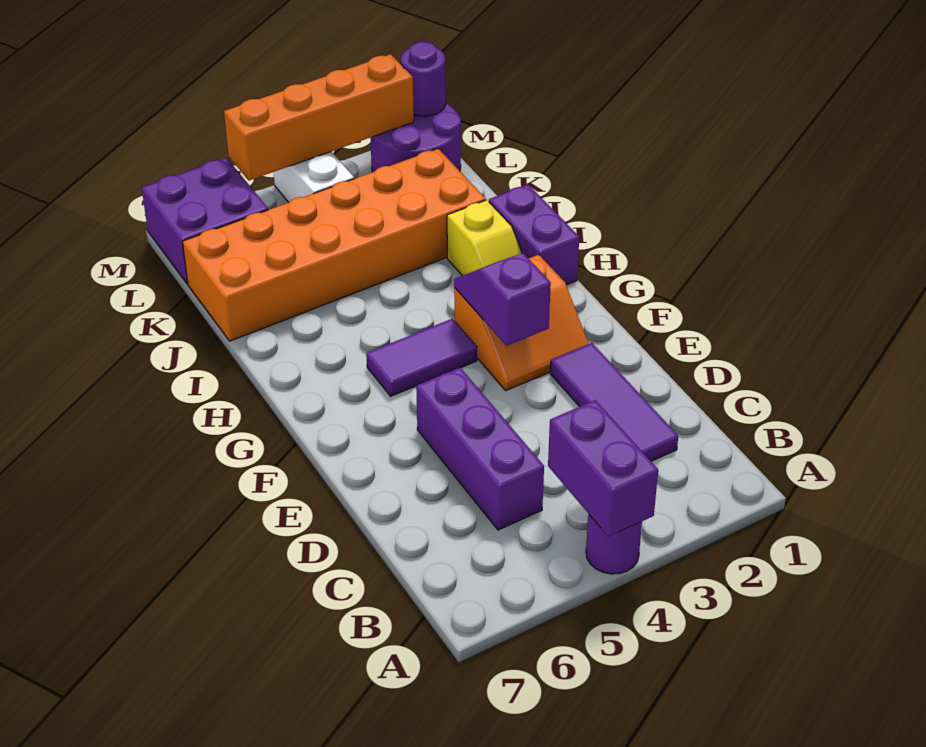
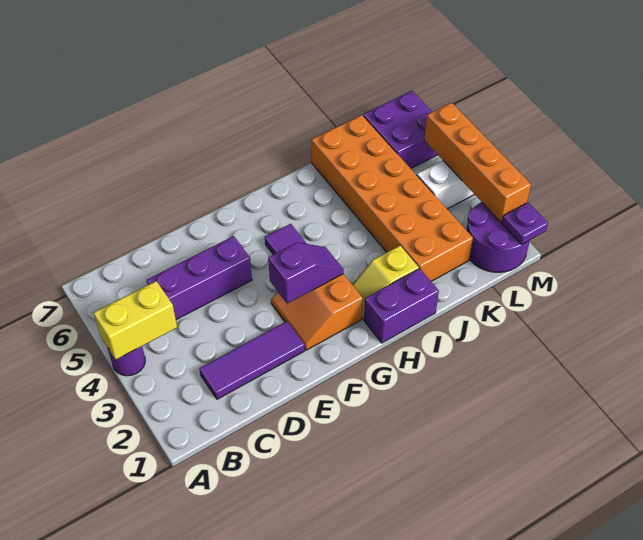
purple 1x2 brick [548,400,658,537] -> yellow 1x2 brick [94,281,177,360]
purple 1x1 round brick [401,42,446,116] -> purple 1x1 plate [502,202,548,244]

